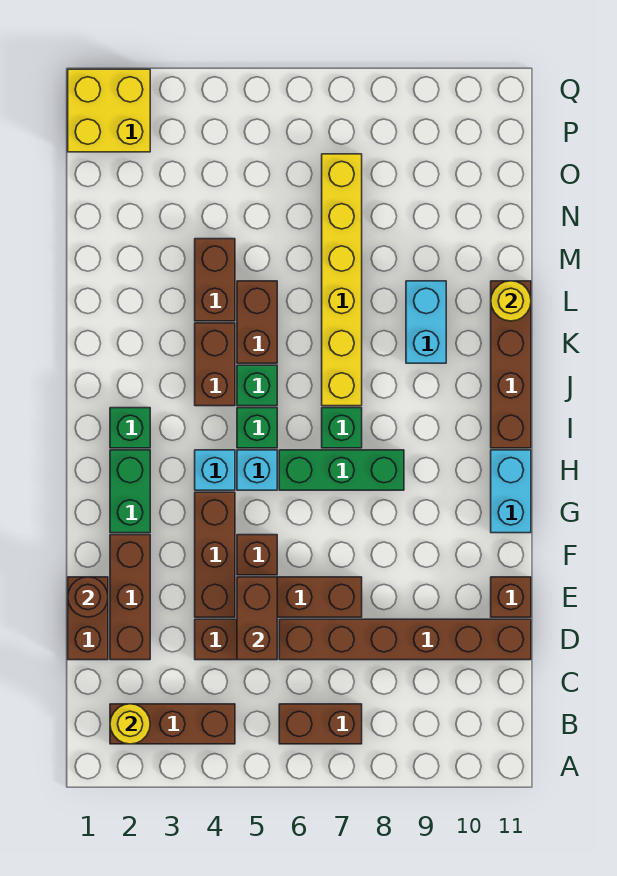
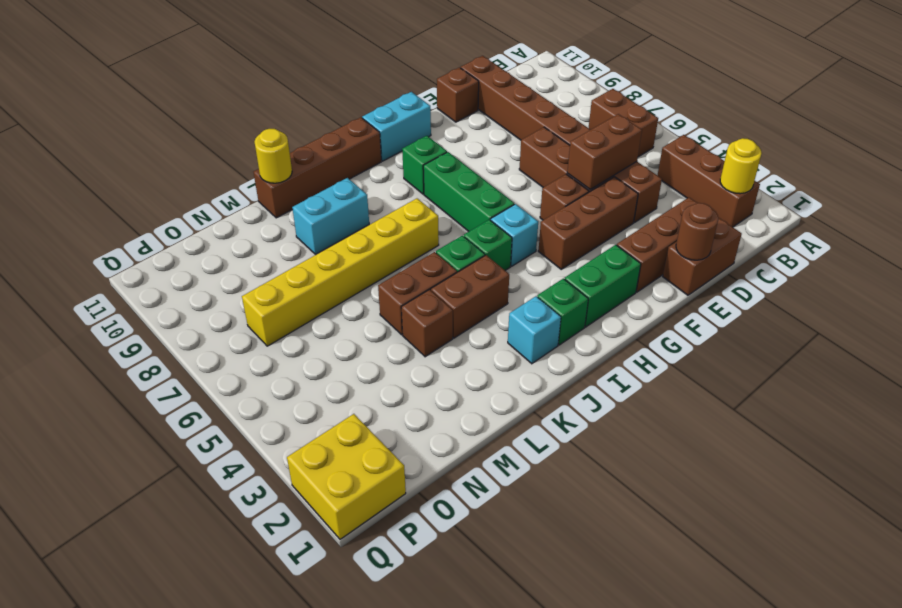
cyan 1x1 brick [195,450,235,490] -> cyan 1x1 brick moved to [508,296,561,364]
green 1x1 brick [322,408,362,448] -> green 1x1 brick moved to [402,136,447,194]
brown 1x2 brick [195,239,235,321] -> brown 1x1 brick [401,290,453,357]

